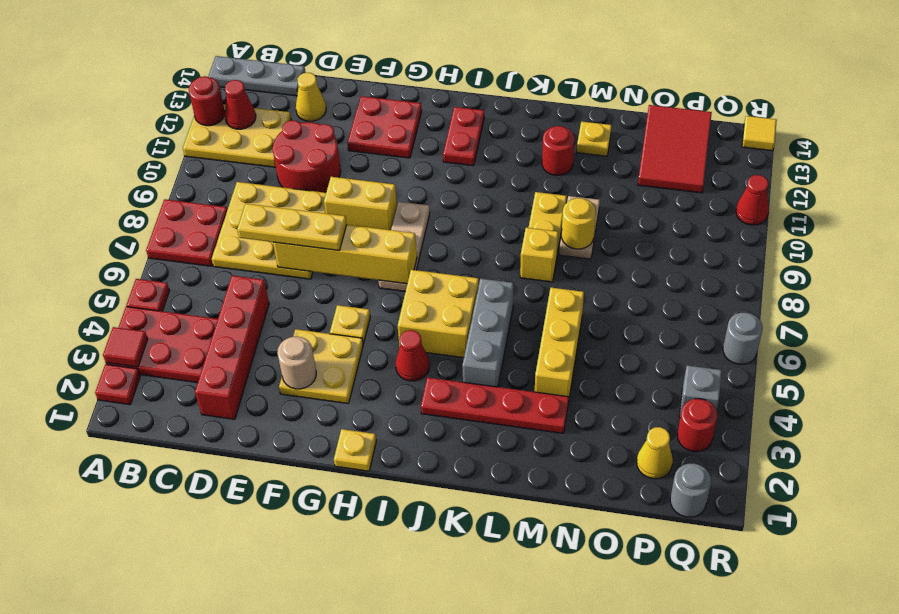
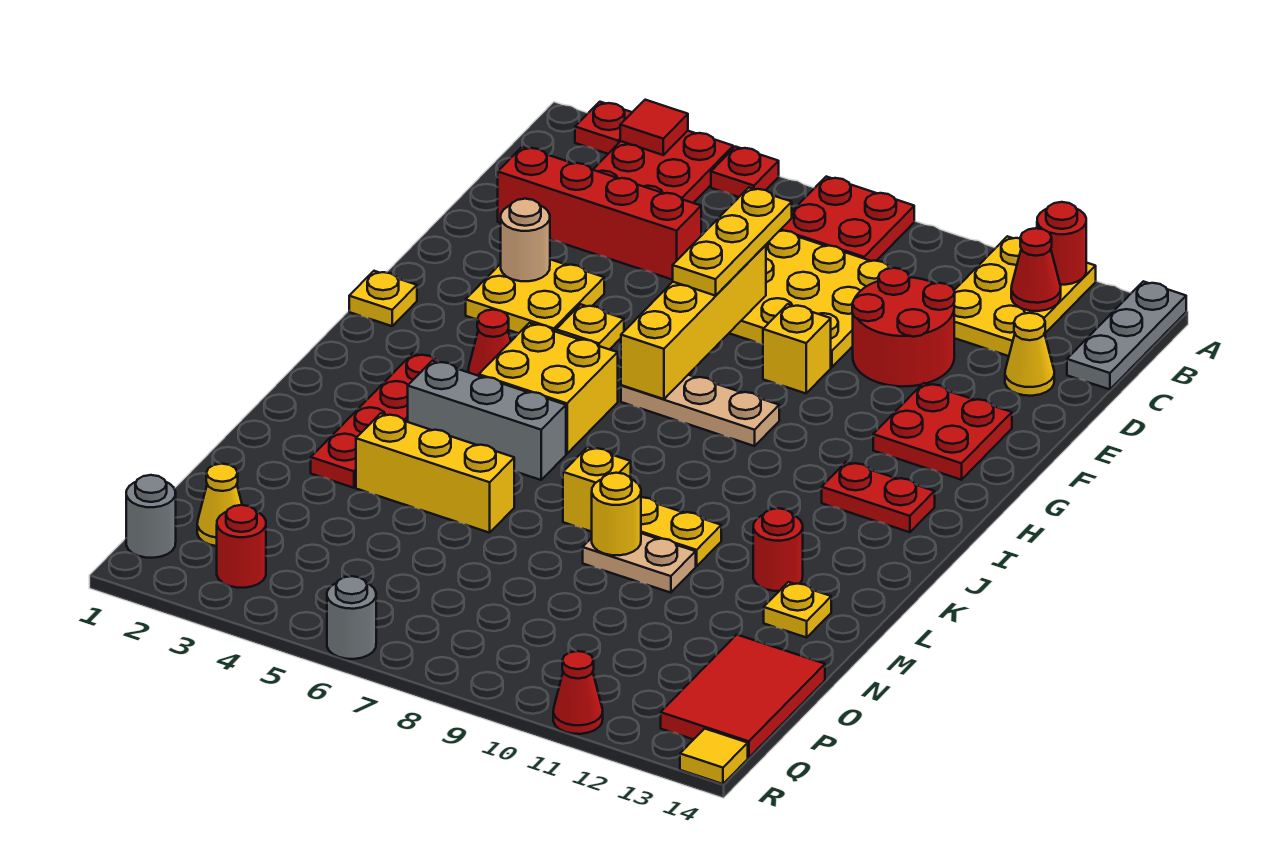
yellow 1x2 brick [324,177,397,230] -> yellow 1x1 brick [763,304,831,393]
red 2x3 tile [638,105,712,193] -> red 2x3 tile turned to [661,635,825,758]
grey 1x1 brick [679,365,722,418] -> none

